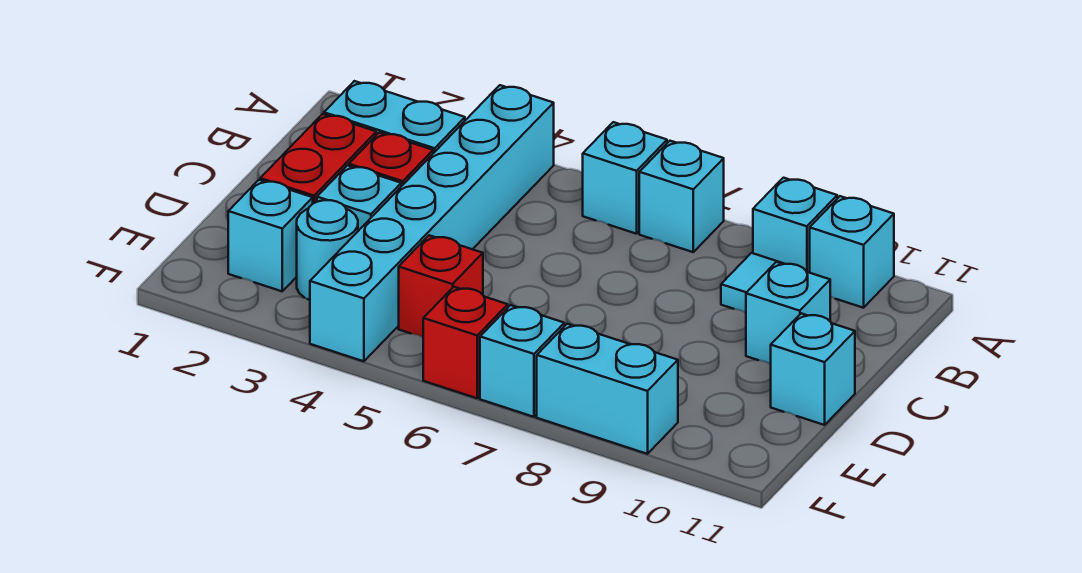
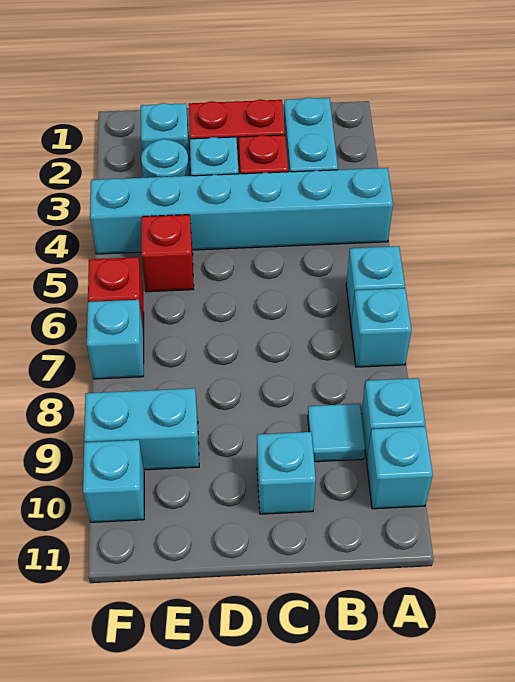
cyan 1x1 brick [771,313,855,425] -> cyan 1x1 brick moved to [83,440,144,522]
cyan 1x2 brick [537,324,678,454] -> cyan 1x2 brick turned to [84,388,199,470]

